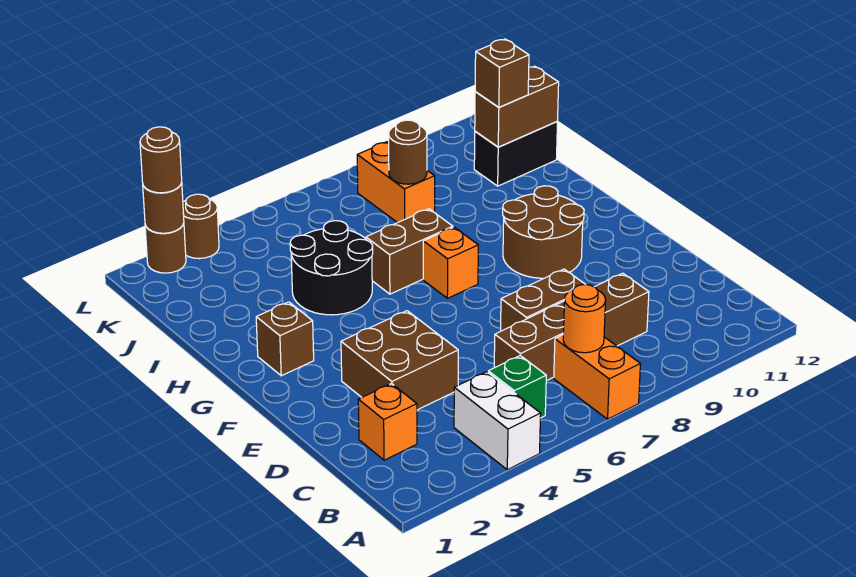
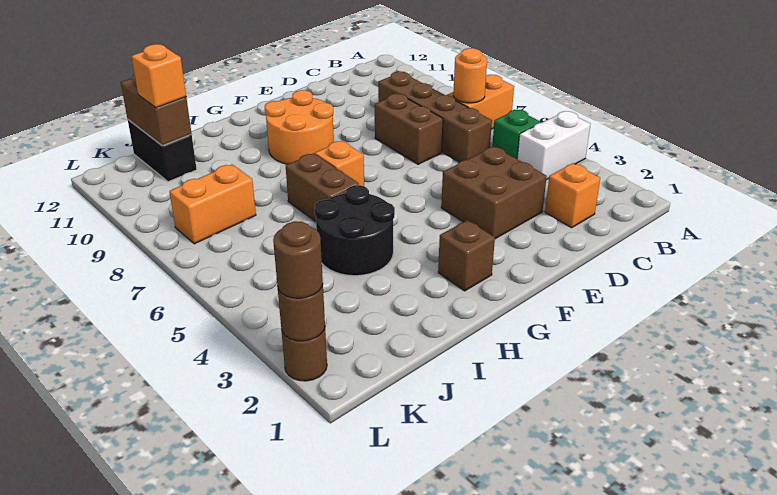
brown 2x2 round brick [503,186,584,278] -> orange 2x2 round brick [265,90,334,164]
brown 1x1 round brick [389,120,427,184] -> none
brown 1x1 brick [475,39,529,107] -> orange 1x1 brick [131,44,186,108]
brown 1x1 round brick [183,194,219,259] -> none

